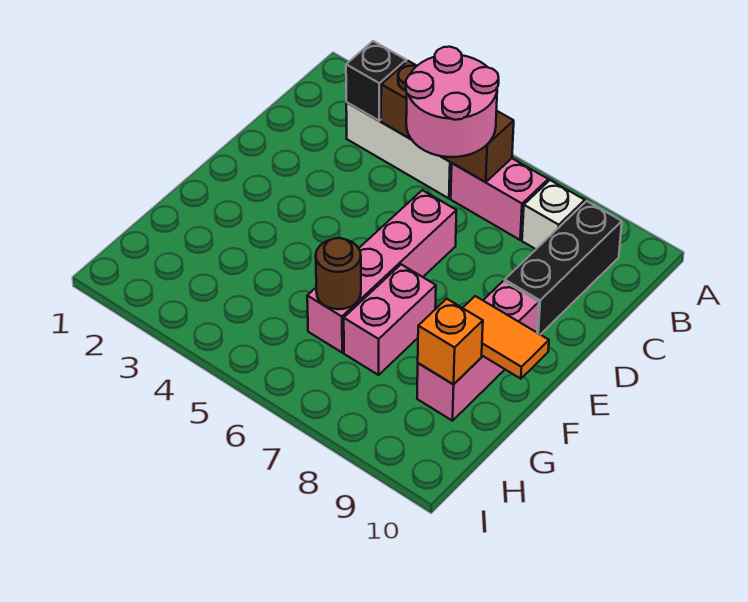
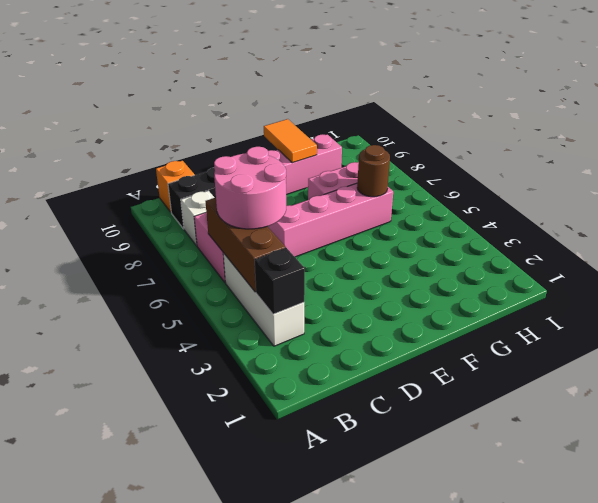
orange 1x1 brick [418,299,483,385] -> orange 1x1 brick moved to [156,161,194,212]

